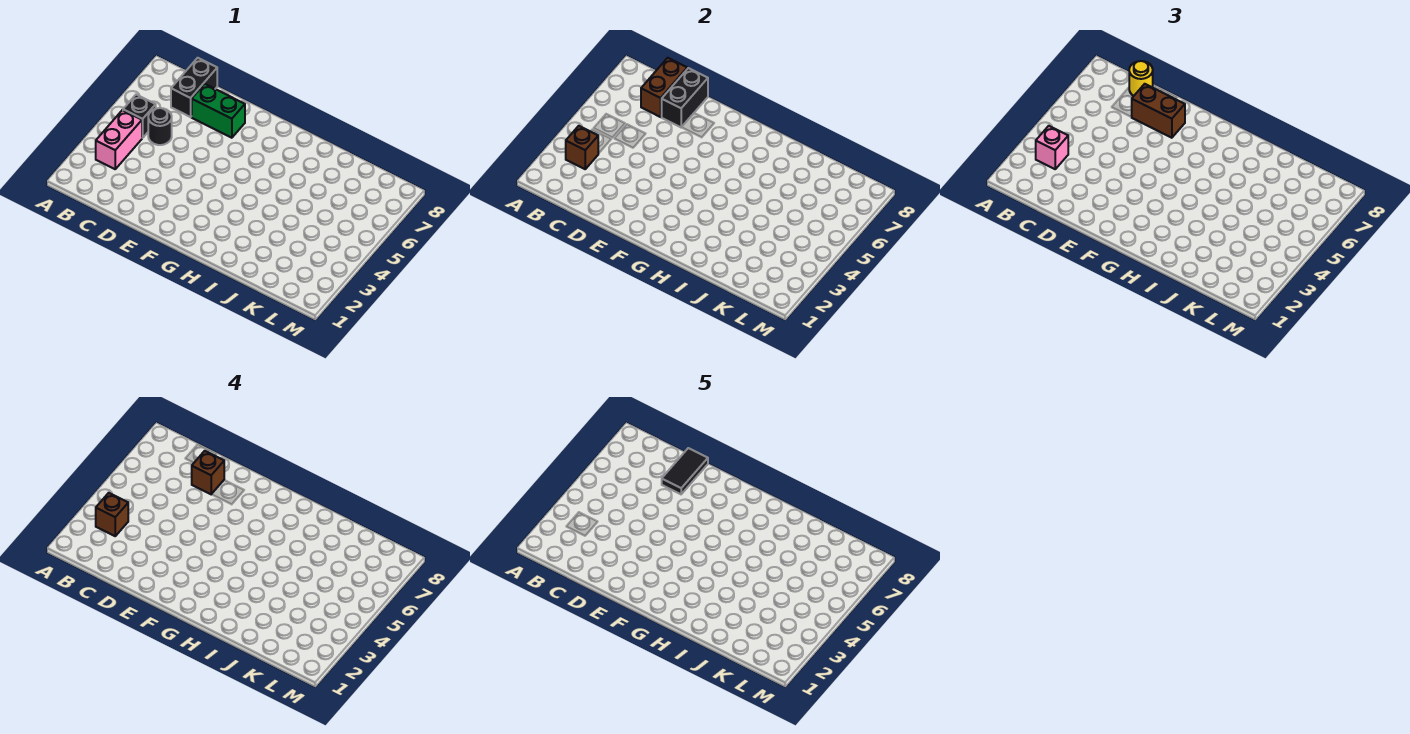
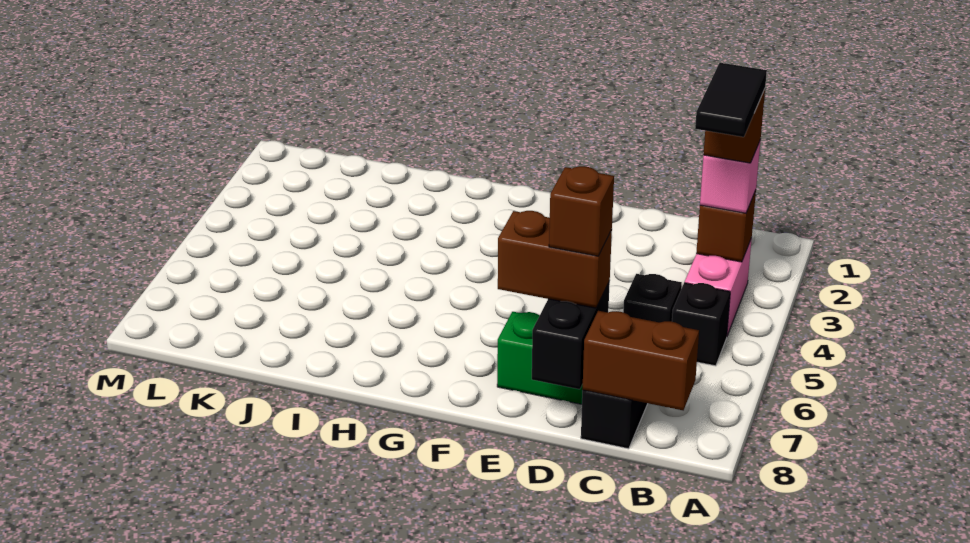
black 1x1 round brick [148,108,172,145] -> black 1x1 brick [623,274,682,323]
brown 1x2 brick [641,58,687,117] -> brown 1x2 brick turned to [582,311,699,410]
yellow 1x1 round brick [1129,61,1153,96] -> none
black 1x2 tile [662,448,708,494] -> black 1x2 tile moved to [695,63,767,137]

